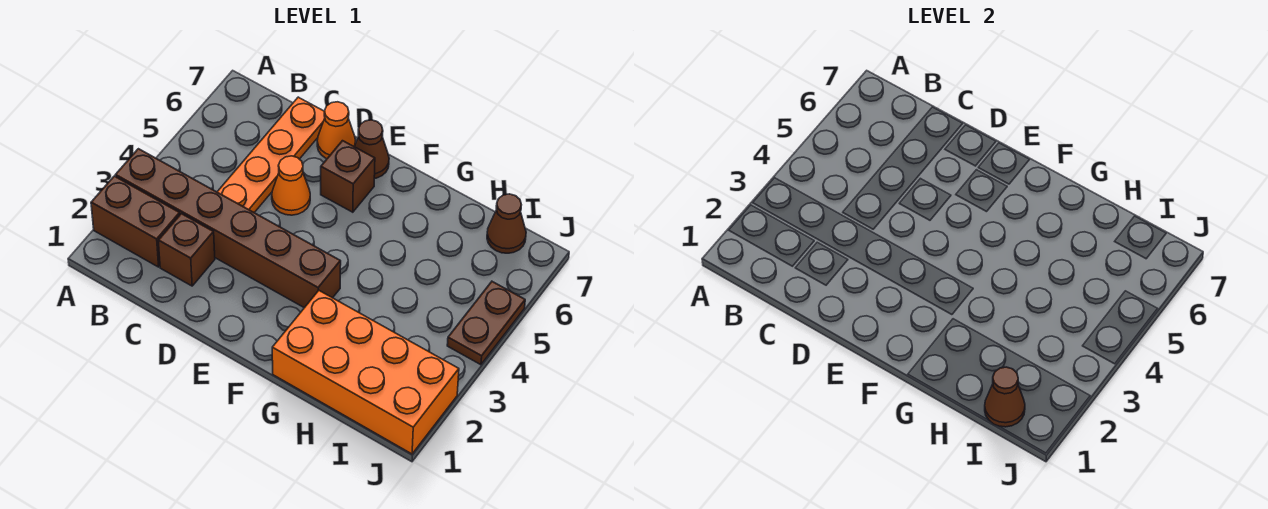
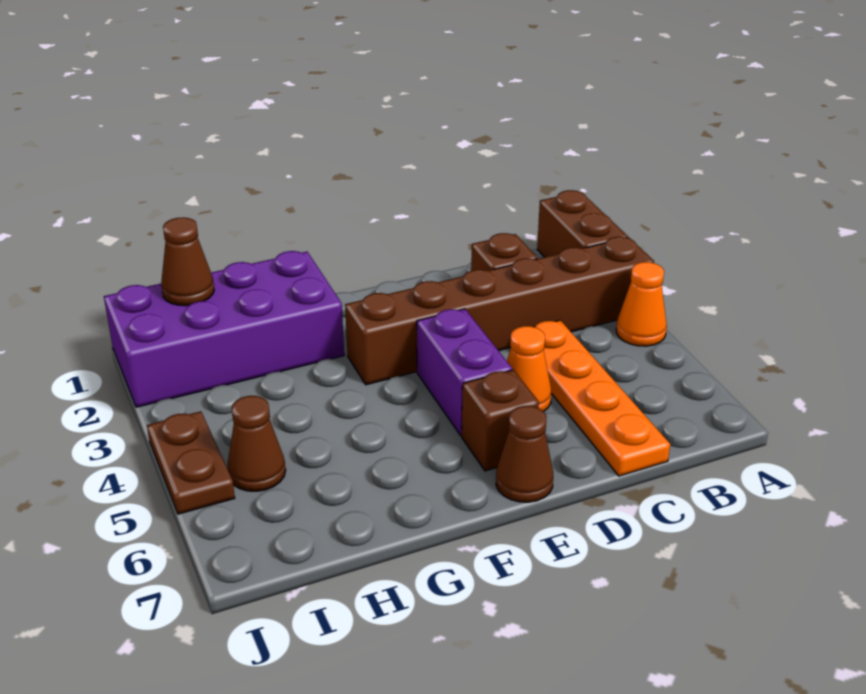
brown 1x2 brick [91,176,180,267] -> brown 1x2 brick turned to [537,190,628,257]
orange 1x1 cone [317,102,356,159] -> orange 1x1 cone moved to [616,262,667,346]
none -> purple 1x2 brick [417,309,512,436]
orange 2x4 brick [272,291,459,454] -> purple 2x4 brick [104,251,344,407]
brown 1x1 cone [487,194,526,253] -> brown 1x1 cone moved to [227,396,286,491]

